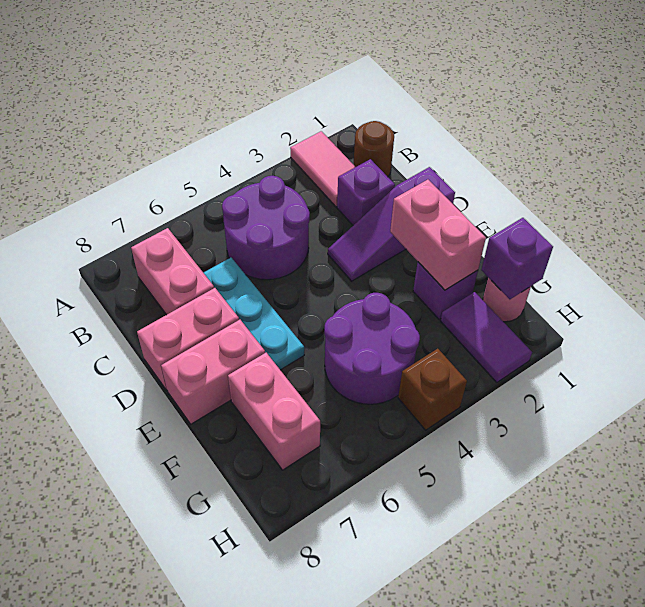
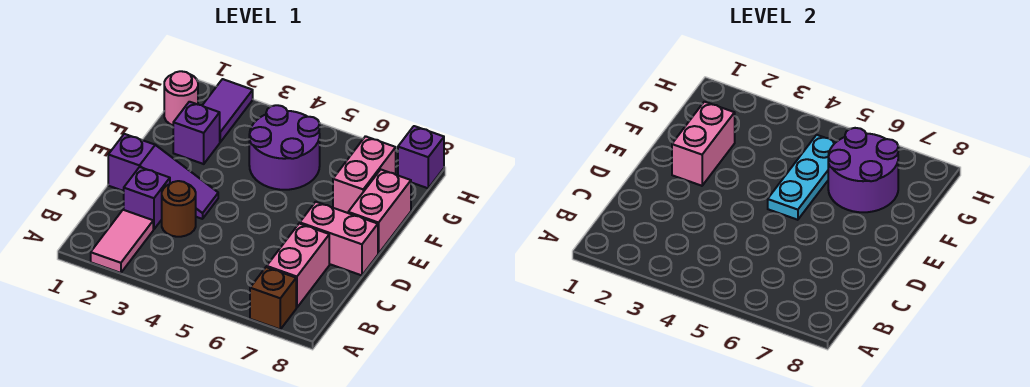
brown 1x1 round brick [354,121,394,177] -> brown 1x1 round brick moved to [162,181,196,237]
purple 2x2 round brick [222,176,310,280] -> purple 2x2 round brick moved to [828,128,898,212]
cyan 1x3 plate [204,258,304,370] -> cyan 1x3 plate moved to [768,135,836,220]
pink 1x2 brick [161,320,265,424] -> pink 1x2 brick turned to [348,170,411,254]
purple 1x1 brick [481,218,553,299] -> purple 1x1 brick moved to [398,126,444,188]
brown 1x1 brick [398,349,467,430] -> brown 1x1 brick moved to [250,267,296,329]

